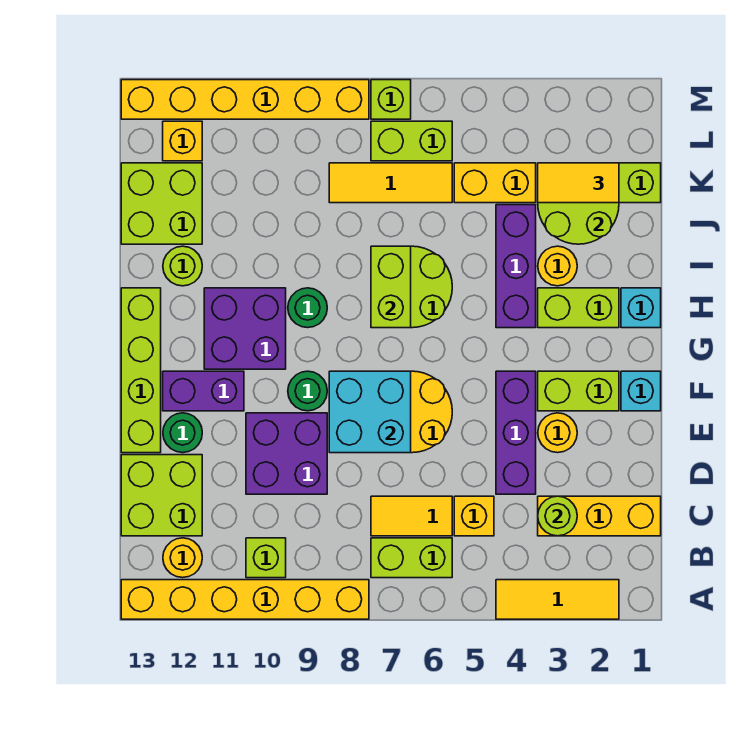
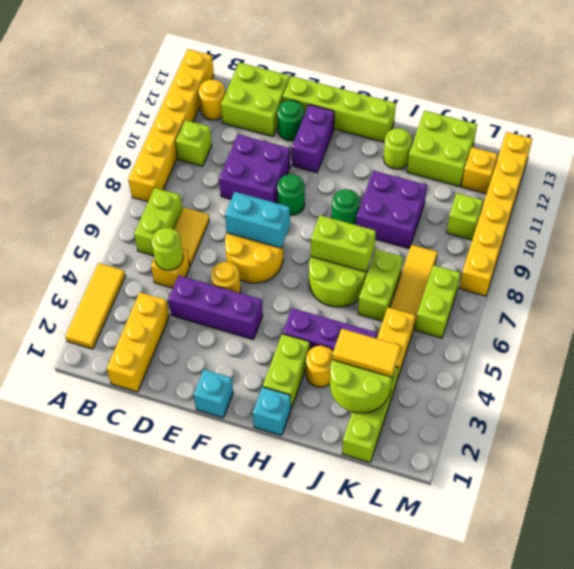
lime 1x1 round brick [538,496,577,536] -> lime 1x1 round brick moved to [152,228,183,270]
yellow 1x1 round brick [538,413,577,453] -> yellow 1x1 round brick moved to [211,262,241,293]
cyan 2x2 brick [329,371,411,453] -> cyan 1x2 brick [225,192,290,248]
lime 1x2 brick [538,371,619,411] -> lime 1x2 brick moved to [358,249,403,321]
purple 2x2 brick [204,288,286,369] -> purple 2x2 brick moved to [356,171,427,248]
yellow 1x2 tile [538,163,619,203] -> yellow 1x2 tile turned to [332,329,401,377]
lime 1x1 brick [371,80,411,119] -> lime 1x1 brick moved to [446,193,483,240]

